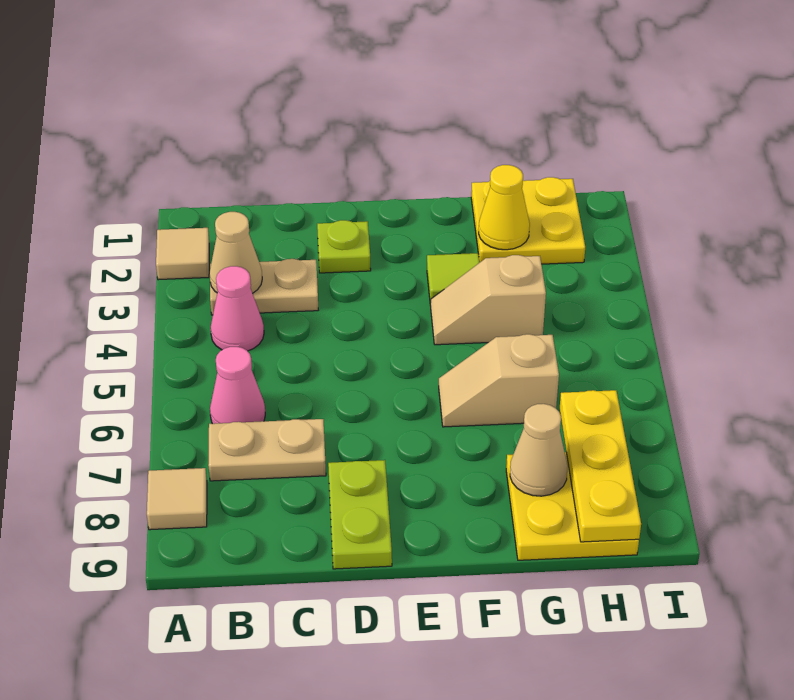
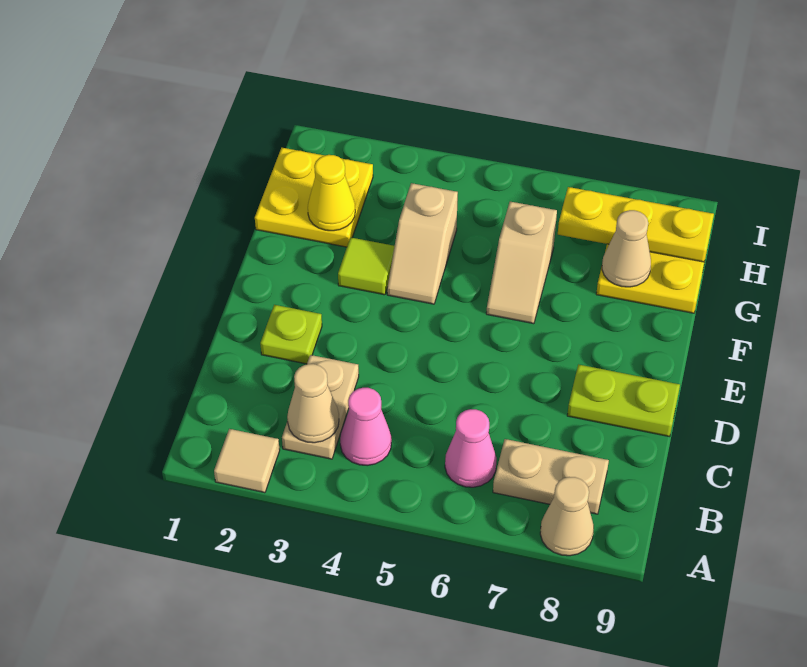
tan 1x1 tile [147,468,207,530] -> tan 1x1 cone [540,477,594,556]
tan 1x2 plate [208,419,326,481] -> tan 1x2 plate turned to [493,439,609,514]

